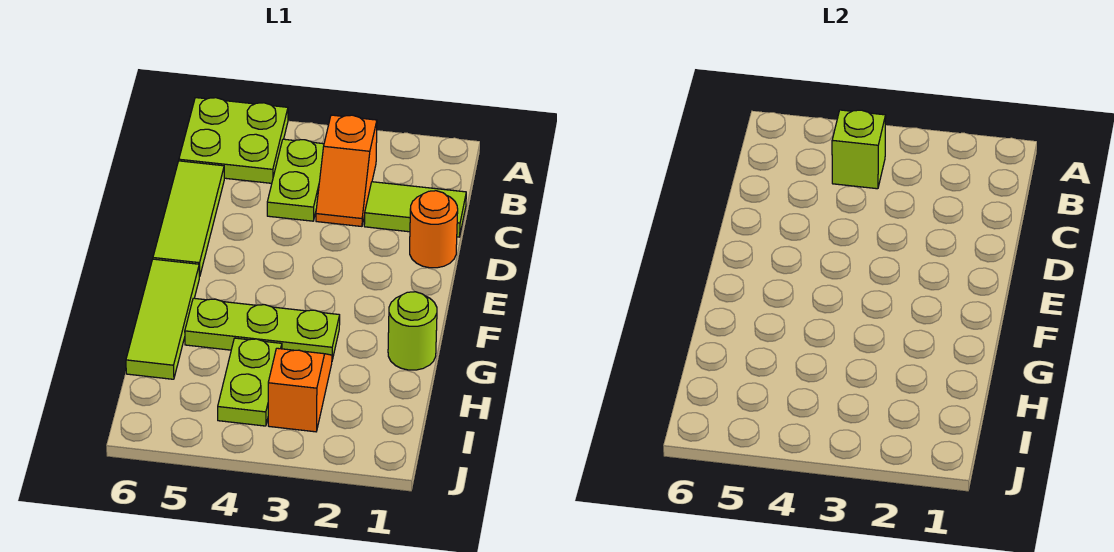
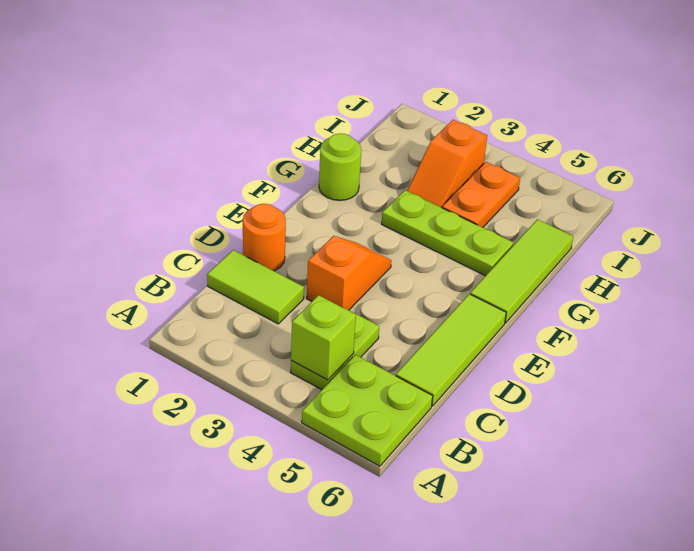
orange 1x2 slope [316,115,377,226] -> orange 1x2 slope moved to [307,236,391,310]
lime 1x2 plate [218,338,282,426] -> orange 1x2 plate [442,162,520,227]

